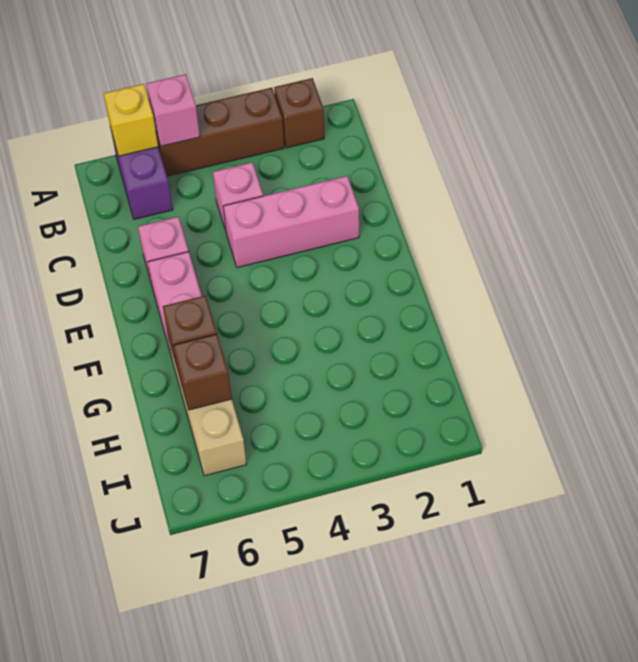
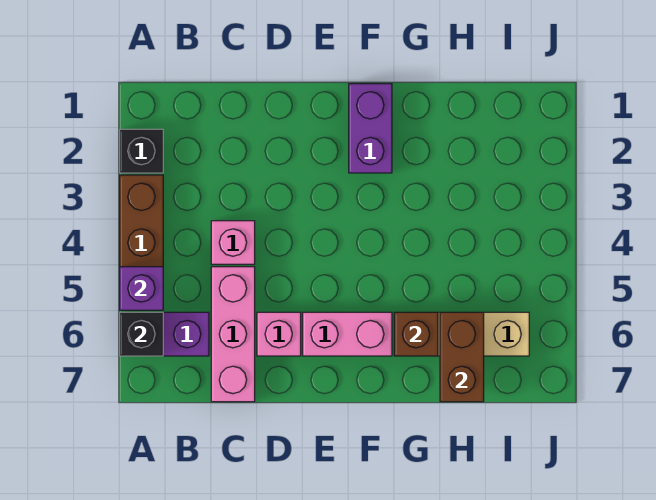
brown 1x1 brick [274,78,324,148] -> black 1x1 brick [120,129,163,173]
pink 1x1 brick [146,74,200,146] -> purple 1x1 brick [120,267,163,310]
yellow 1x1 brick [104,84,158,156] -> black 1x1 brick [120,312,163,356]
pink 1x3 brick [223,176,359,268] -> pink 1x3 brick moved to [211,267,255,402]
none -> purple 1x2 brick [349,84,392,173]
brown 1x1 brick [173,334,232,410] -> brown 1x2 brick [440,312,484,402]

